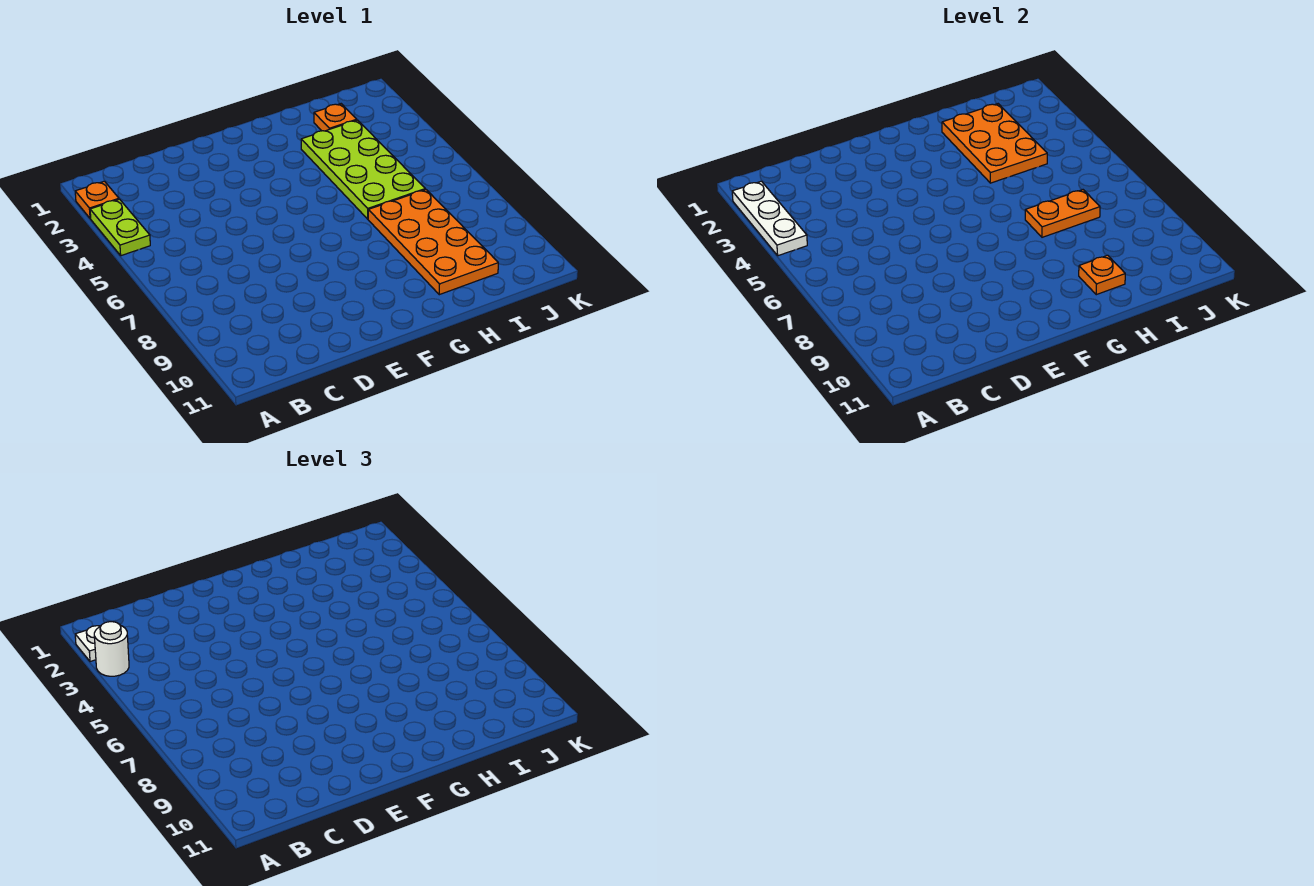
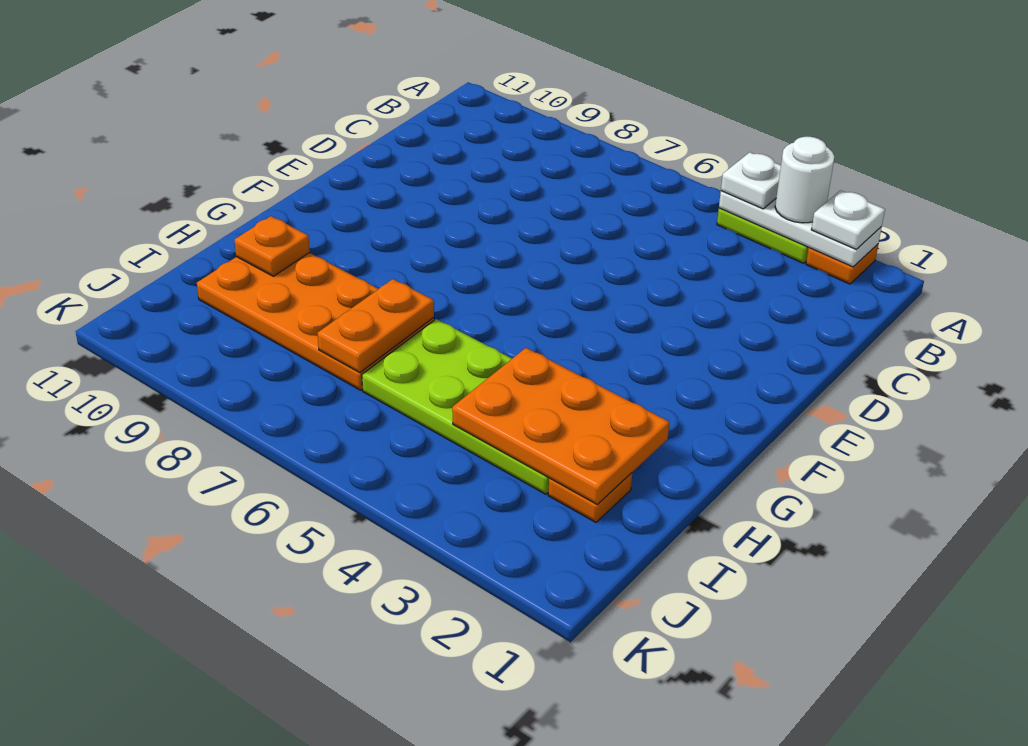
none -> white 1x1 plate [721,152,781,209]

